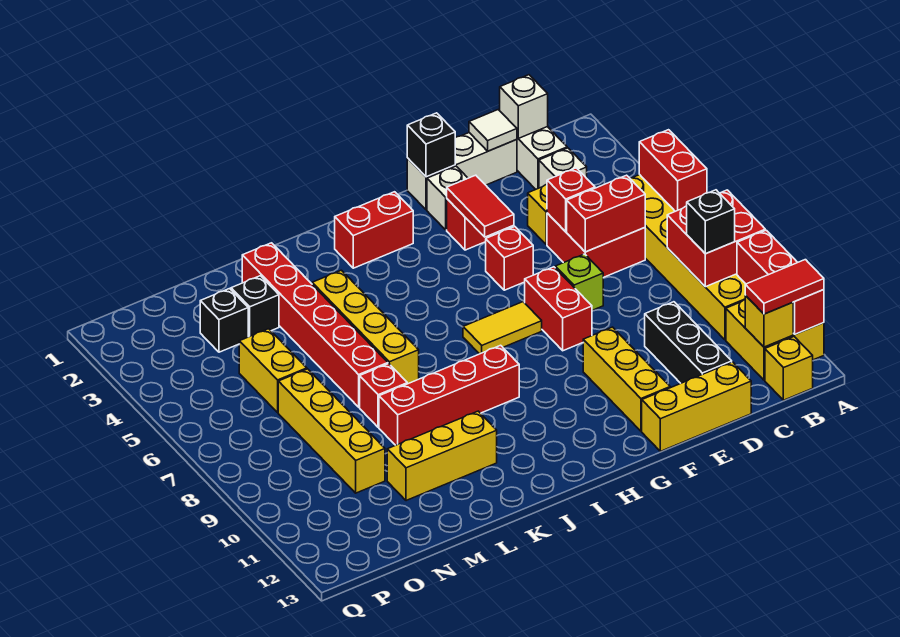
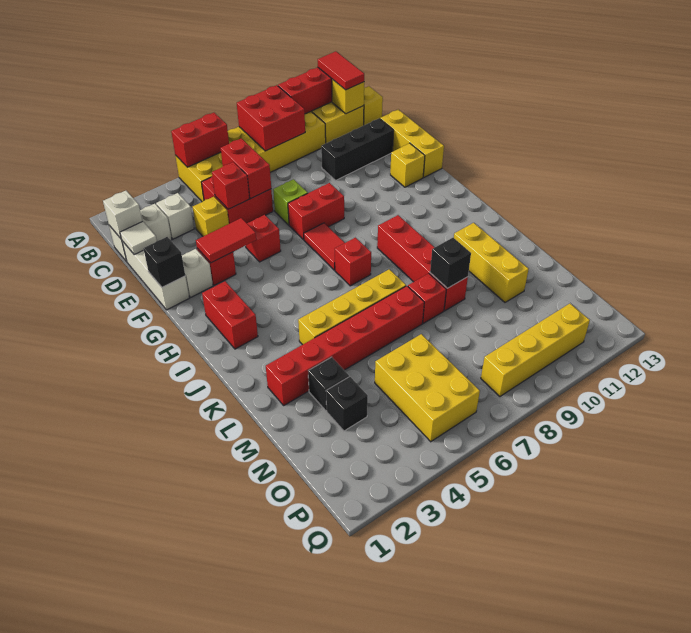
black 1x1 brick [687,190,735,254] -> black 1x1 brick moved to [430,238,471,288]
yellow 1x3 brick [583,327,670,431] -> yellow 1x1 brick [390,143,425,187]
yellow 1x2 tile [463,302,542,354] -> red 1x2 tile [304,223,345,270]
none -> red 1x1 brick [335,237,371,286]
yellow 1x2 brick [239,329,307,412] -> yellow 2x3 brick [375,334,480,442]
yellow 1x4 brick [278,369,385,493] -> yellow 1x4 brick moved to [481,304,590,397]

